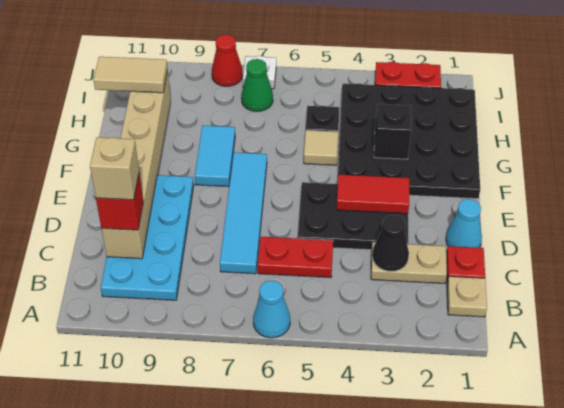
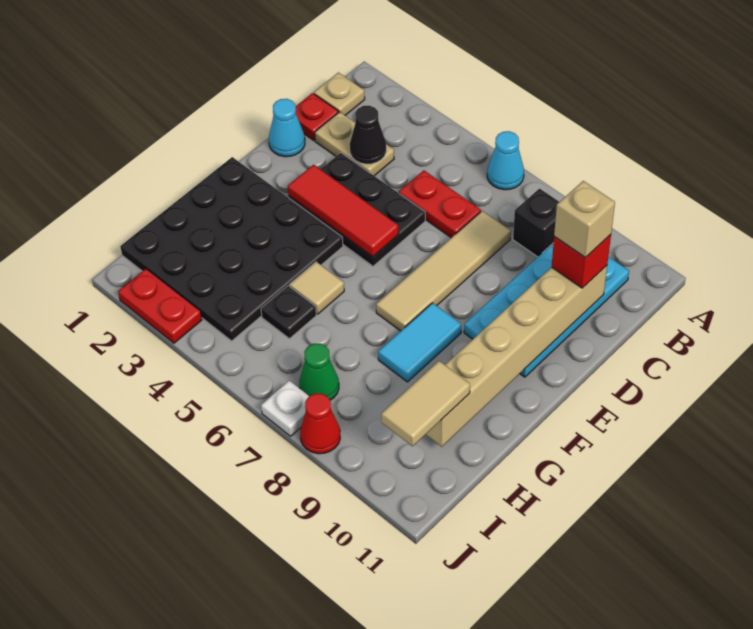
cyan 1x4 tile [220,152,267,274] -> tan 1x4 tile [376,211,511,331]
red 1x2 tile [336,175,409,214] -> red 1x3 tile [288,165,399,257]
black 1x1 brick [374,104,411,159] -> black 1x1 brick moved to [513,189,559,257]
tan 1x2 tile [94,57,168,93] -> tan 1x2 tile turned to [381,361,470,446]

